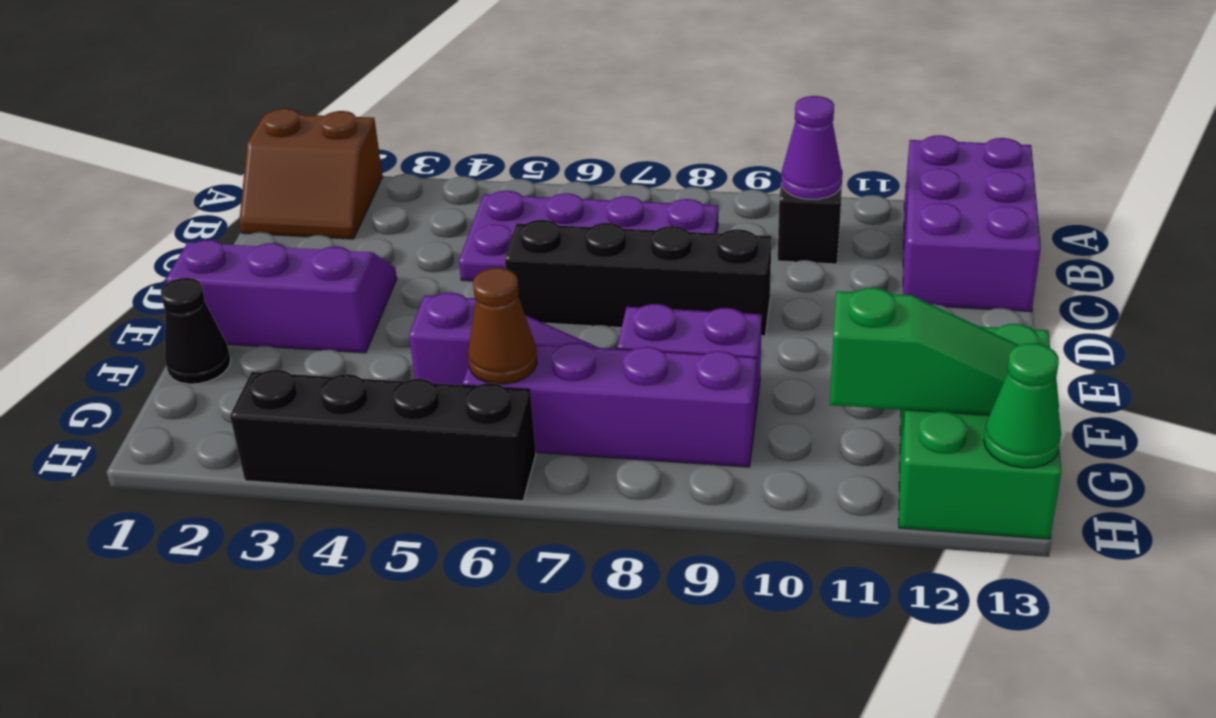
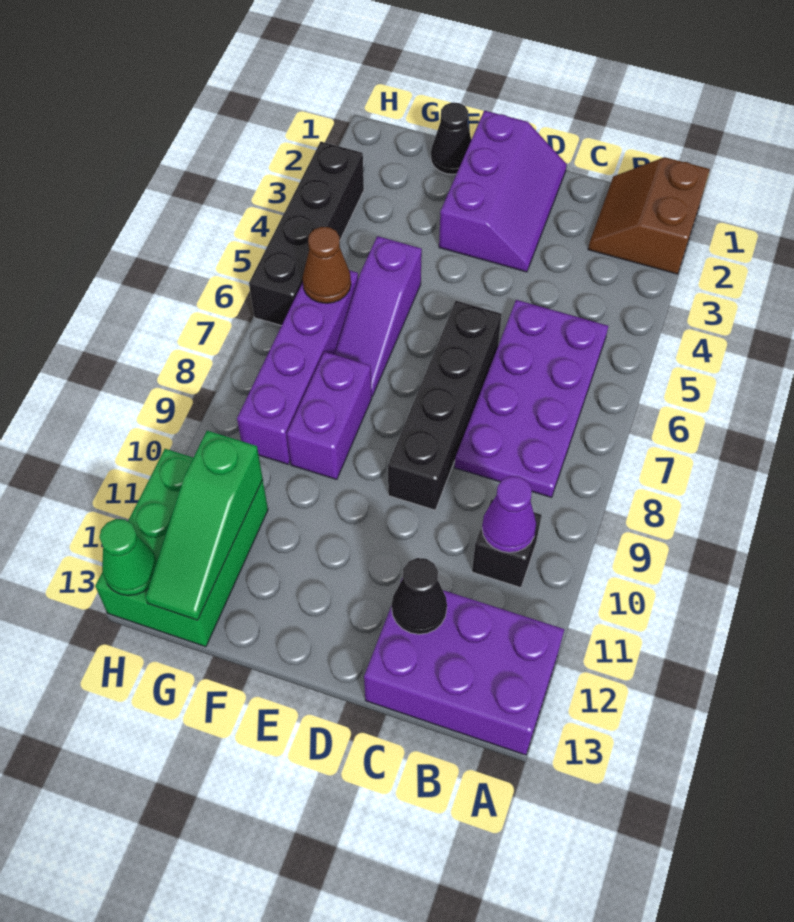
none -> black 1x1 cone [392,558,447,634]
green 2x3 brick [899,324,1061,539] -> green 2x3 brick turned to [95,449,268,647]

